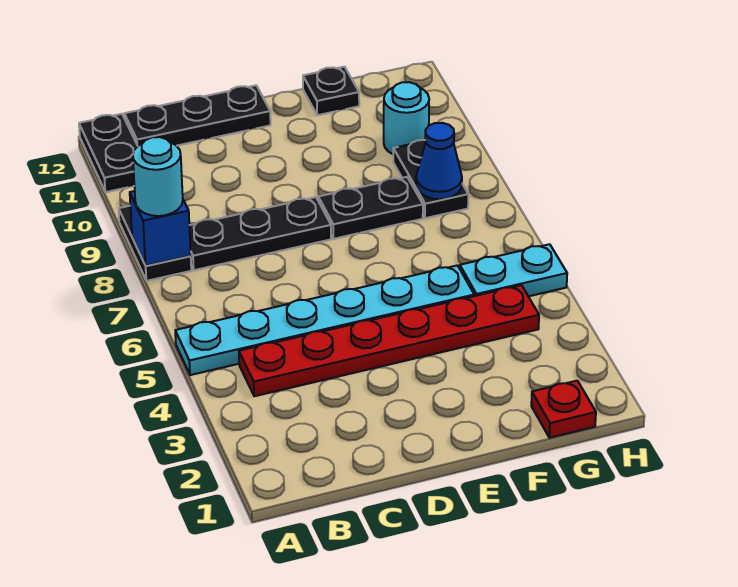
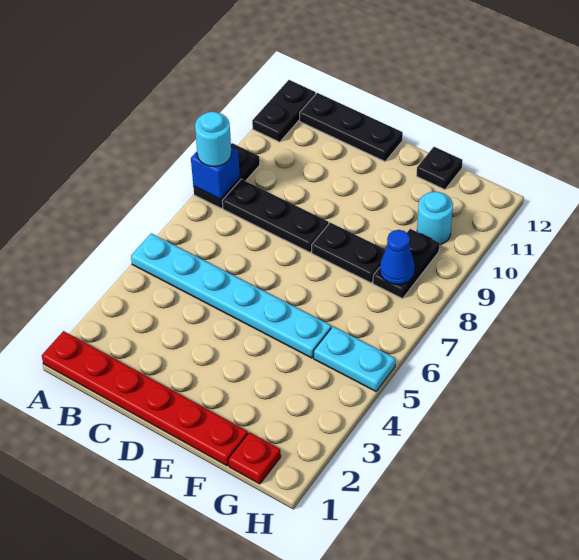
red 1x6 plate [239,285,539,396] -> red 1x6 plate moved to [42,331,248,466]

